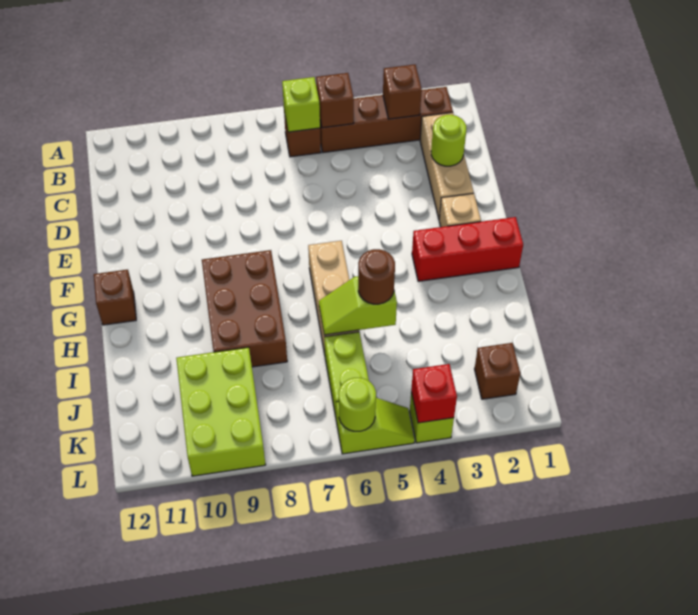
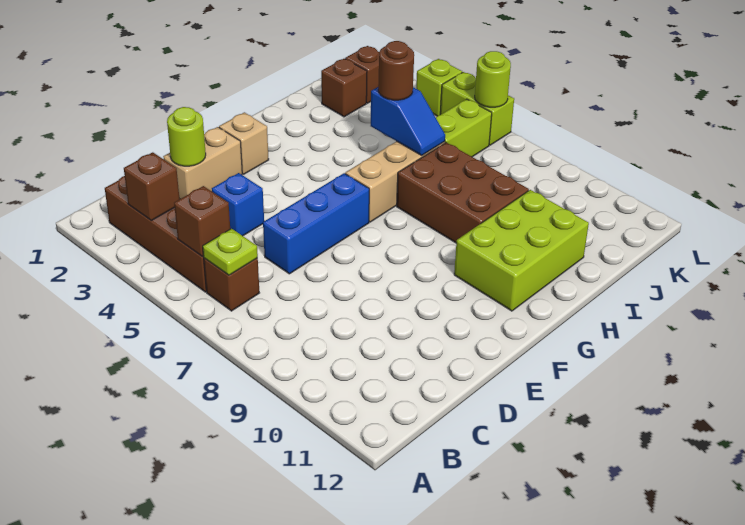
lime 1x1 brick [282,77,320,132] -> lime 1x1 plate [203,229,258,275]
tan 1x3 brick [420,113,474,219] -> tan 1x2 brick [163,127,242,199]
none -> blue 1x1 brick [212,173,264,236]
none -> blue 1x3 brick [263,173,369,274]
red 1x3 brick [412,217,523,281] -> none
brown 2x3 brick [202,250,287,367] -> brown 2x3 brick turned to [397,142,529,243]
brown 1x1 brick [94,270,136,325] -> brown 1x1 brick moved to [321,59,367,117]
lime 1x2 slope [319,276,397,335] -> blue 1x2 slope [371,87,445,155]
lime 2x3 brick [176,347,266,476] -> lime 2x3 brick moved to [454,190,589,311]
red 1x1 brick [411,364,457,423] -> none
lime 1x2 slope [336,398,415,454] -> lime 1x2 brick [440,72,514,145]

